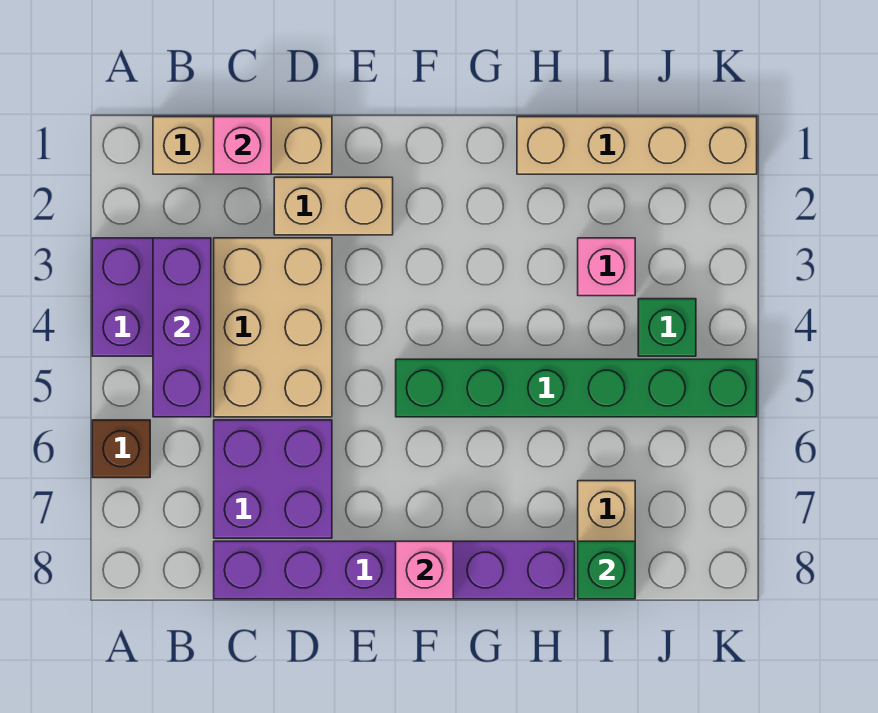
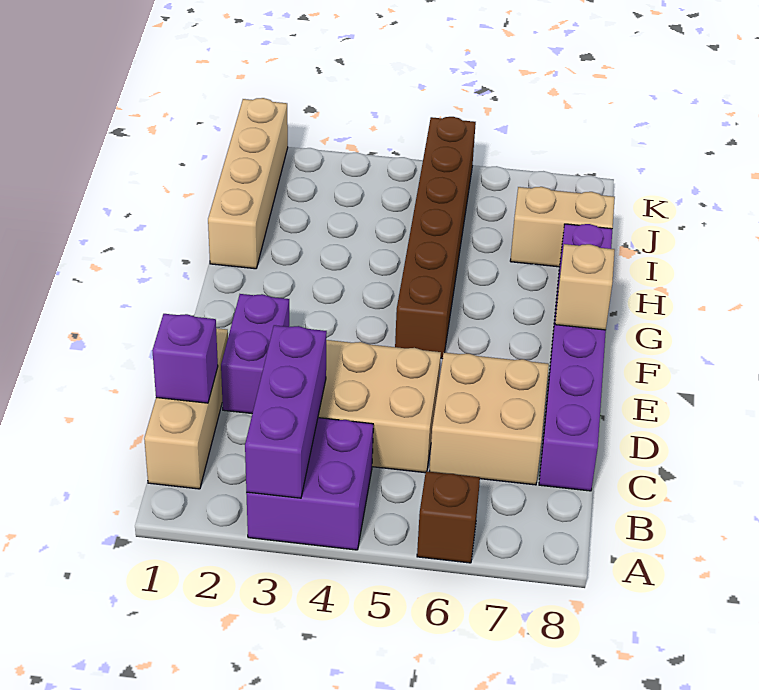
purple 1x3 brick [153,238,211,417] -> purple 1x3 brick turned to [245,325,327,498]
pink 1x1 brick [214,117,271,174] -> purple 1x1 brick [152,314,218,403]
purple 2x2 brick [214,420,332,538] -> tan 2x2 brick [429,352,549,485]
tan 1x2 brick [274,177,393,235] -> purple 1x2 brick [221,294,289,413]
green 1x6 brick [396,359,757,417] -> brown 1x6 brick [395,117,476,359]
pink 1x1 brick [396,541,453,599] -> tan 1x1 brick [555,244,615,330]
pink 1x1 brick [578,238,635,296] -> none
green 1x1 brick [578,541,635,599] -> none
green 1x1 brick [638,299,696,356] -> none

